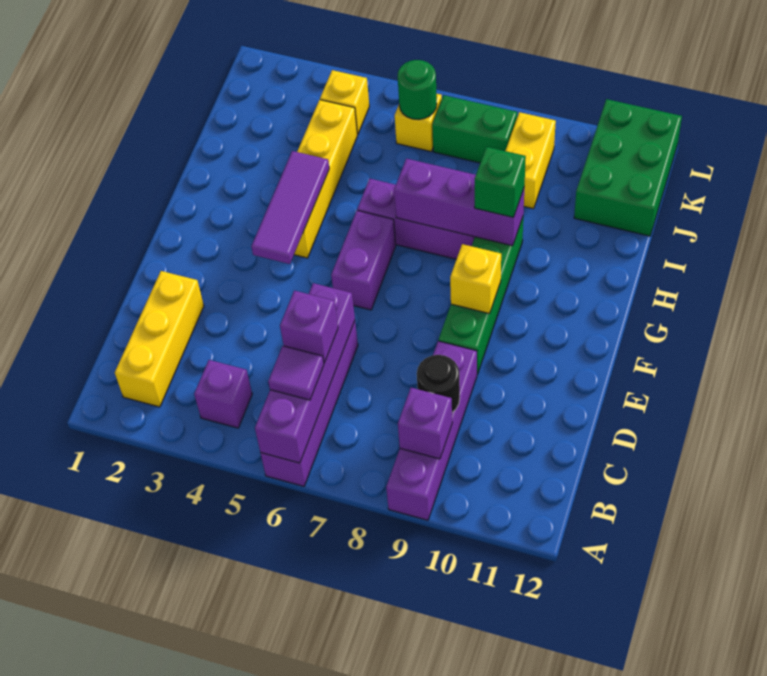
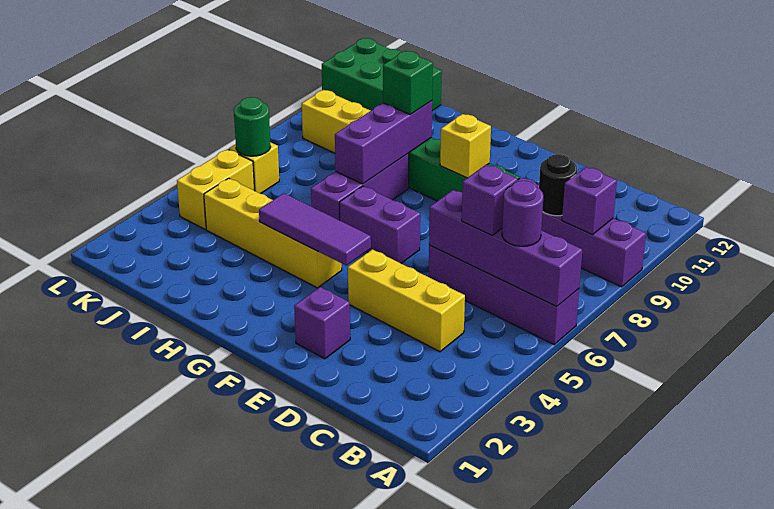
yellow 1x3 brick [115,271,204,407] -> yellow 1x3 brick moved to [348,249,465,352]
purple 1x1 brick [194,360,252,428] -> purple 1x1 brick moved to [294,287,350,359]
purple 1x1 tile [268,346,324,400] -> purple 1x1 round brick [502,181,543,246]
yellow 1x1 brick [320,70,369,135] -> yellow 1x2 brick [177,149,255,229]
green 1x2 brick [432,95,517,163] -> none

